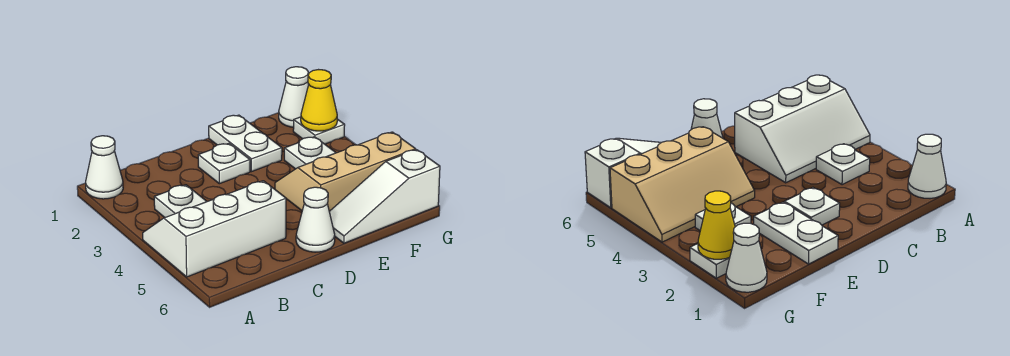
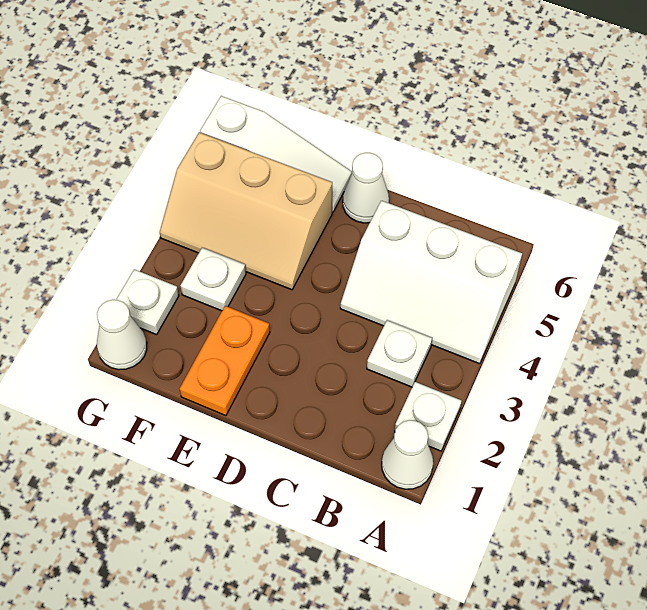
white 1x1 plate [198,143,250,184] -> white 1x1 plate moved to [395,382,461,451]
white 1x2 plate [209,115,282,172] -> orange 1x2 plate [180,306,270,416]
yellow 1x1 cone [301,70,337,131] -> none

